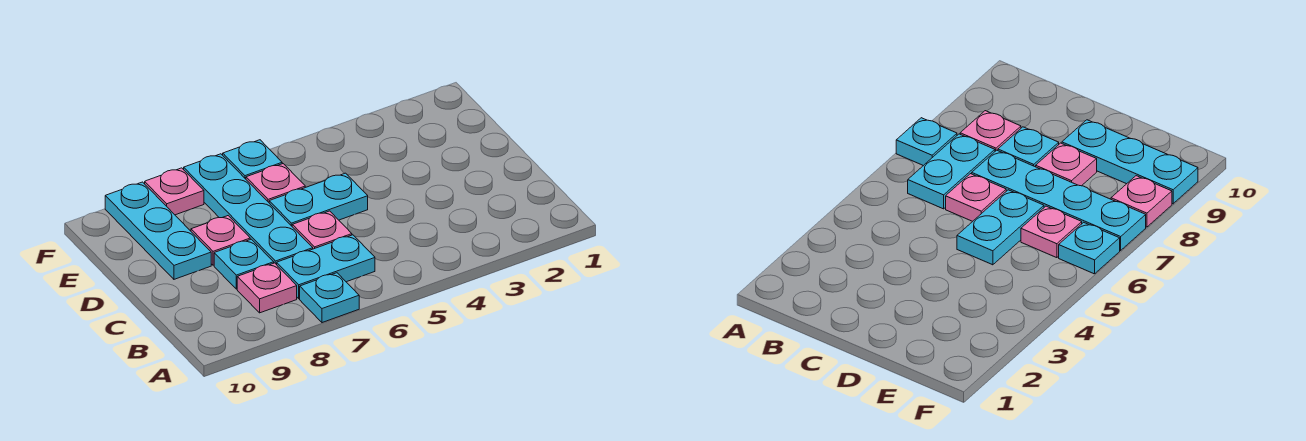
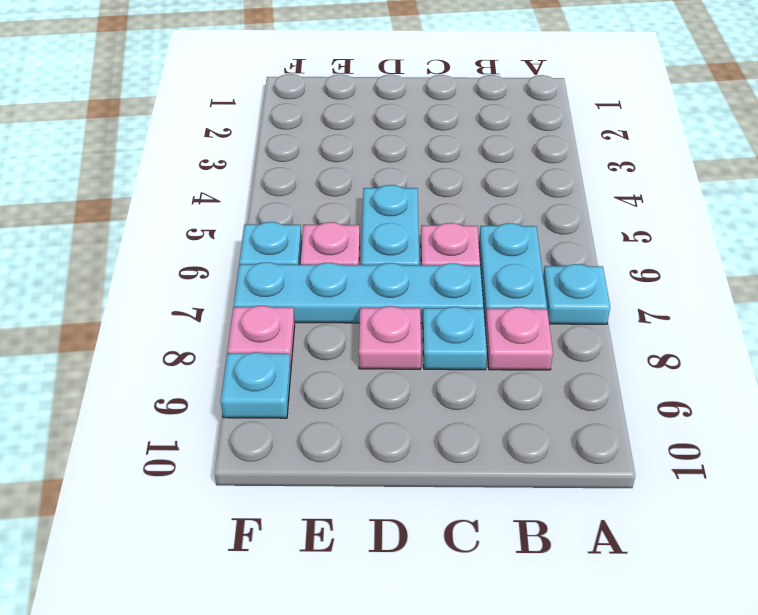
cyan 1x3 plate [105,182,211,279] -> cyan 1x1 plate [221,352,291,418]

